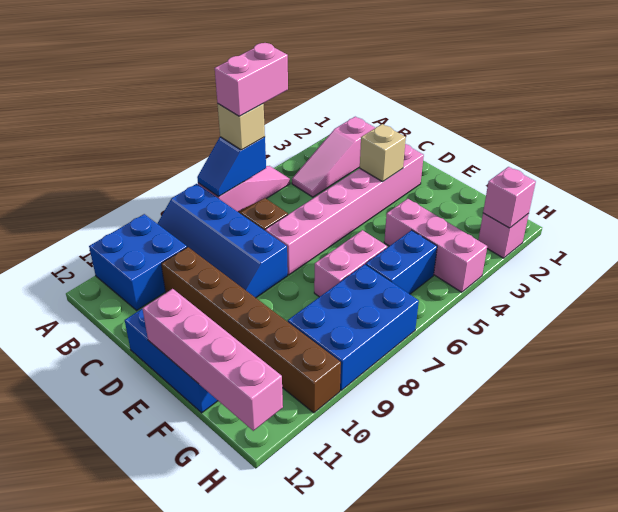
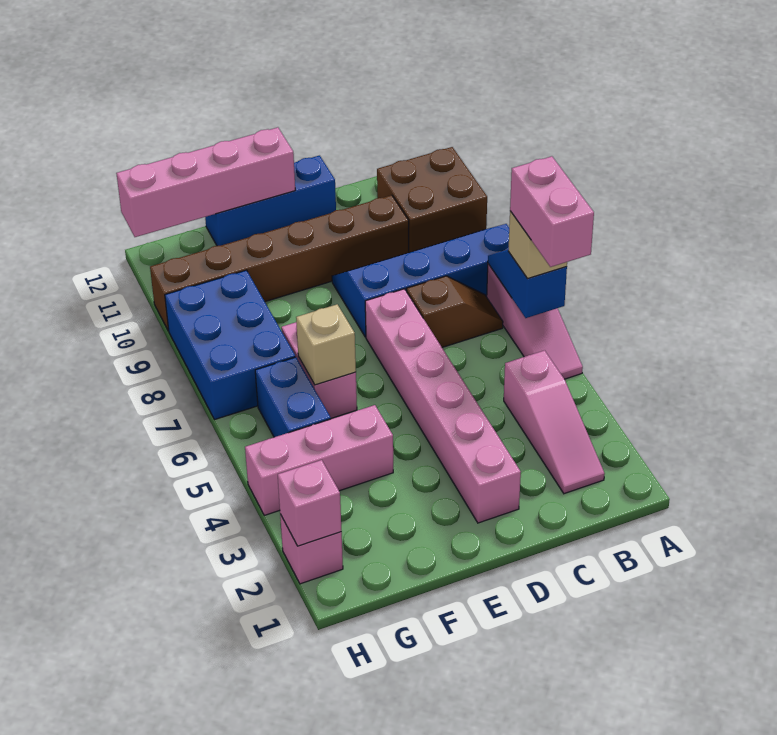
blue 2x2 brick [89,214,187,310] -> brown 2x2 brick [377,147,487,252]
pink 1x3 slope [292,117,375,197] -> pink 1x3 slope turned to [504,350,605,494]
tan 1x1 brick [360,124,406,182] -> tan 1x1 brick moved to [296,304,356,385]

